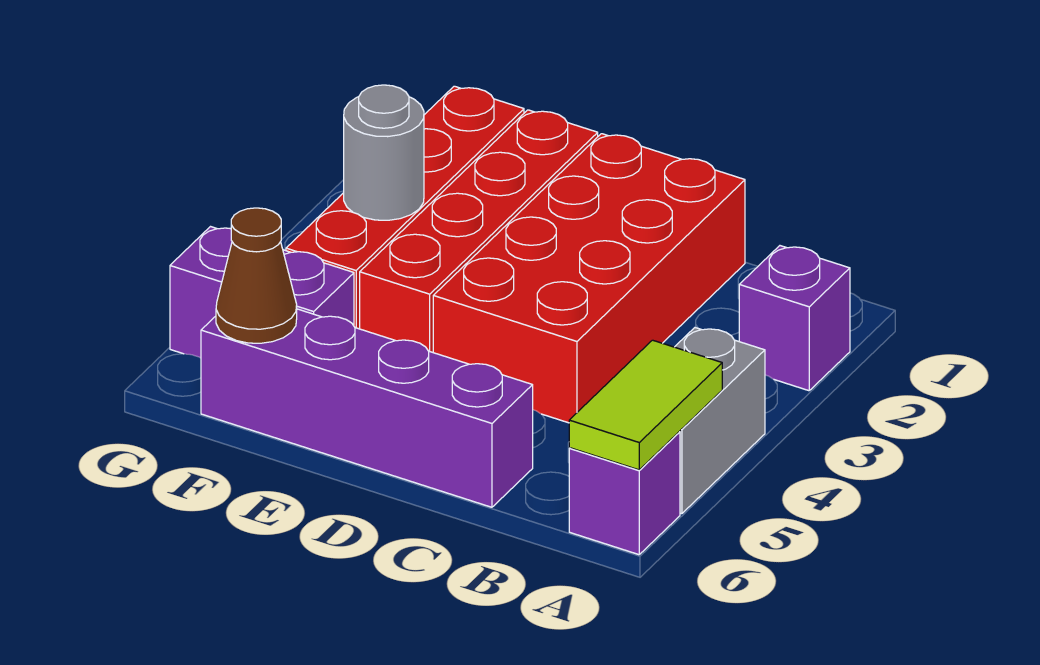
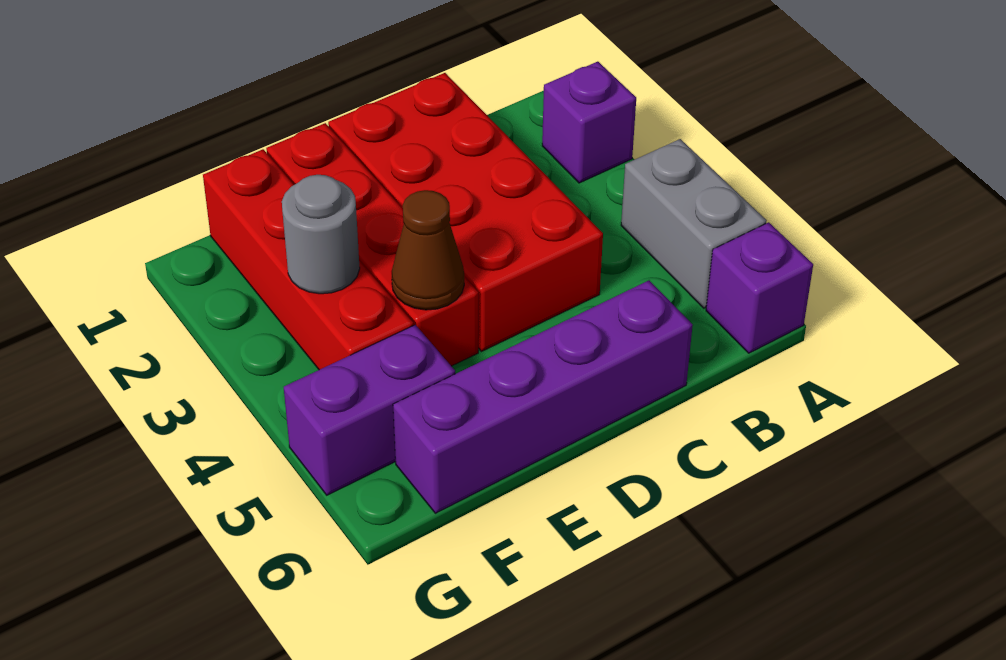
lime 1x2 tile [569,340,722,470] -> none
brown 1x1 cone [216,208,297,343] -> brown 1x1 cone moved to [392,190,464,310]

